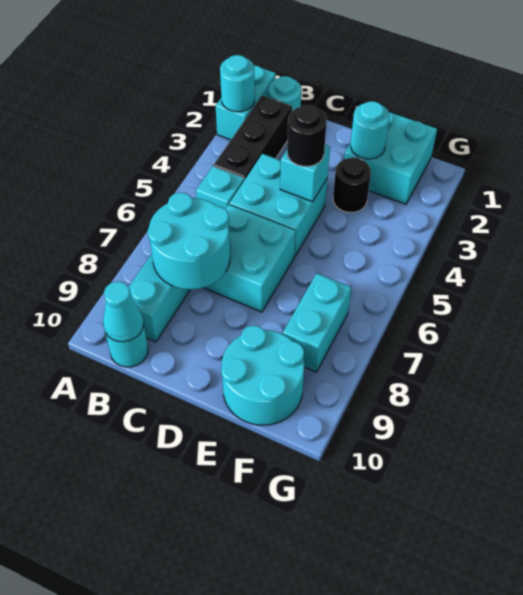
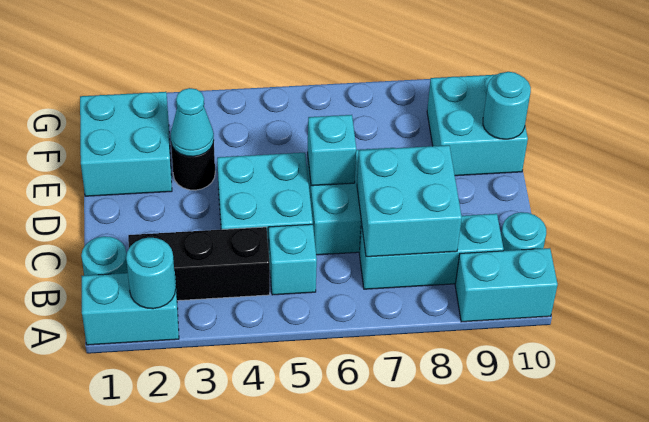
cyan 2x2 round brick [147,192,230,290] -> cyan 2x2 brick [357,145,462,257]
cyan 1x1 cone [103,282,143,342] -> cyan 1x1 cone moved to [171,88,214,157]
cyan 1x1 brick [280,145,330,202] -> cyan 1x1 brick moved to [307,115,356,186]
black 1x1 round brick [287,105,327,166] -> none
cyan 1x1 round brick [351,101,390,159] -> cyan 1x1 round brick moved to [483,72,531,139]
cyan 2x2 round brick [221,325,304,425] -> cyan 2x2 brick [427,74,528,176]
cyan 1x2 brick [283,273,351,372] -> cyan 1x2 brick moved to [455,248,558,322]

